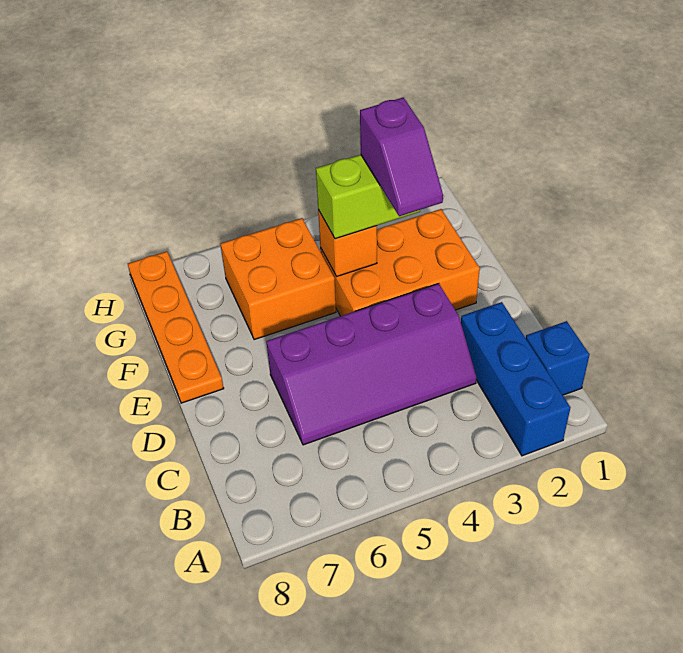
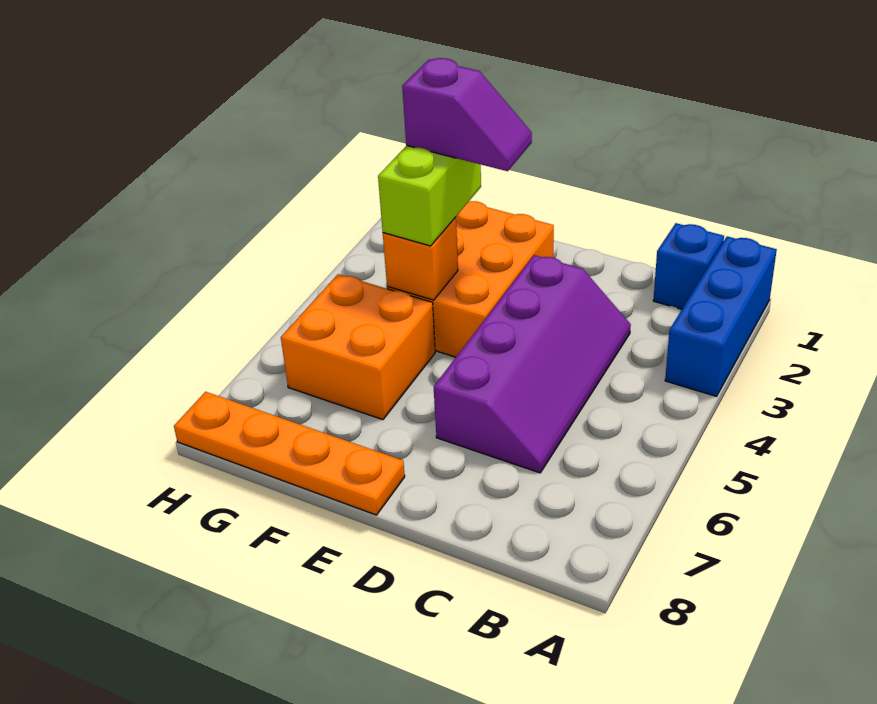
blue 1x3 brick [461,302,570,456] -> blue 1x3 brick turned to [665,236,777,396]

